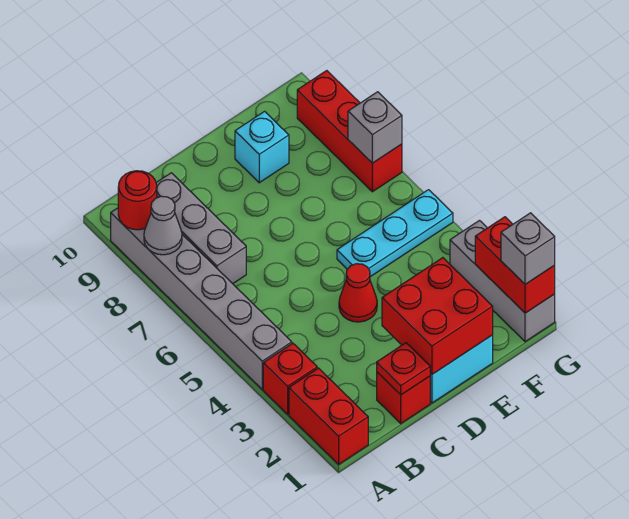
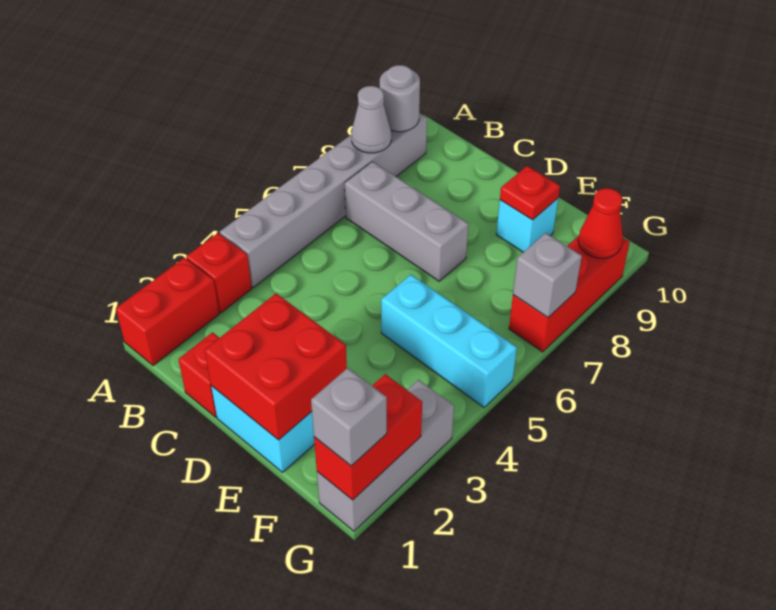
red 1x1 round brick [118,171,157,230] -> grey 1x1 round brick [380,65,420,132]
grey 1x3 brick [156,173,246,284] -> grey 1x3 brick turned to [345,162,469,281]
red 1x1 plate [377,343,430,395] -> red 1x1 plate moved to [500,166,560,220]
red 1x1 cone [339,264,377,322] -> red 1x1 cone moved to [578,188,623,258]
cyan 1x3 plate [337,190,453,277] -> cyan 1x3 brick [381,275,517,407]

